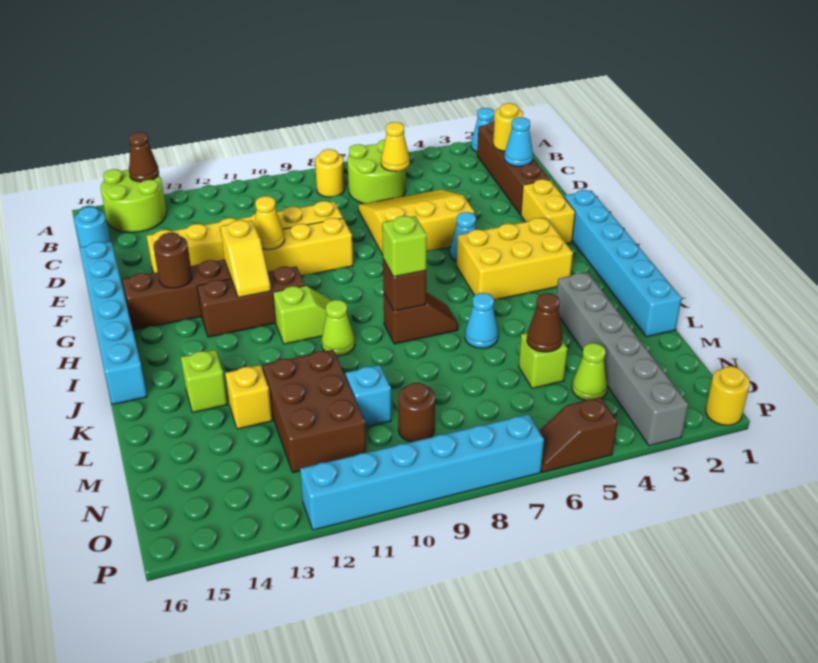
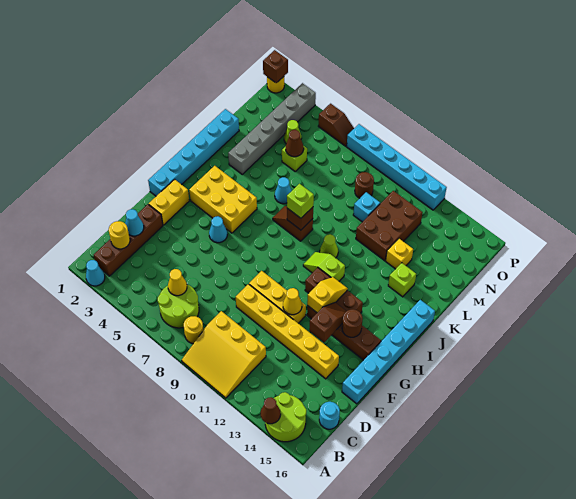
yellow 3x3 slope [358,190,474,255] -> yellow 3x3 slope moved to [182,311,266,398]
none -> brown 1x2 slope [309,302,346,342]
none -> brown 1x1 brick [263,50,288,83]

